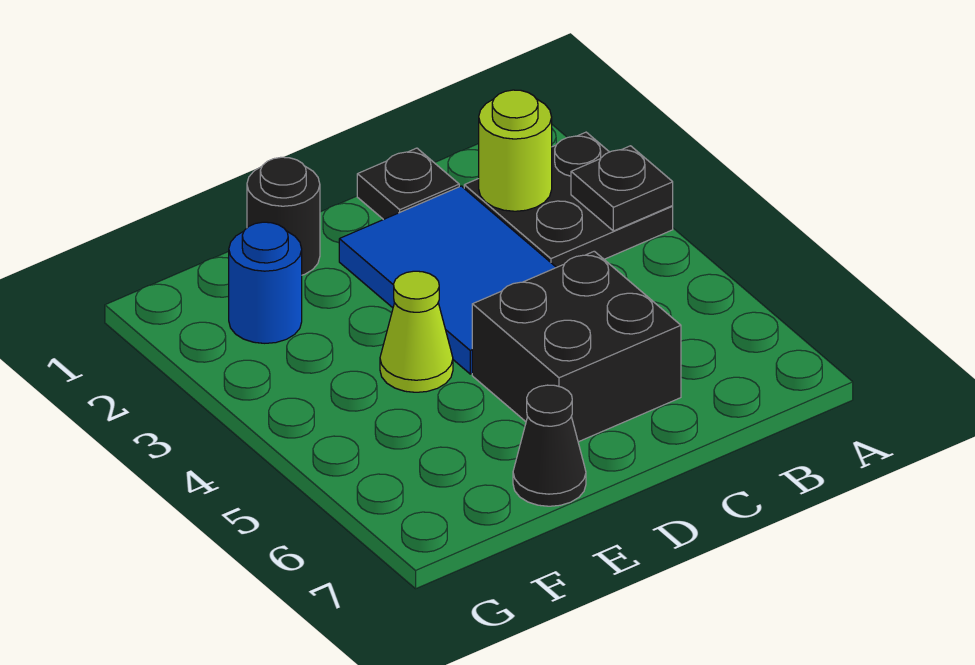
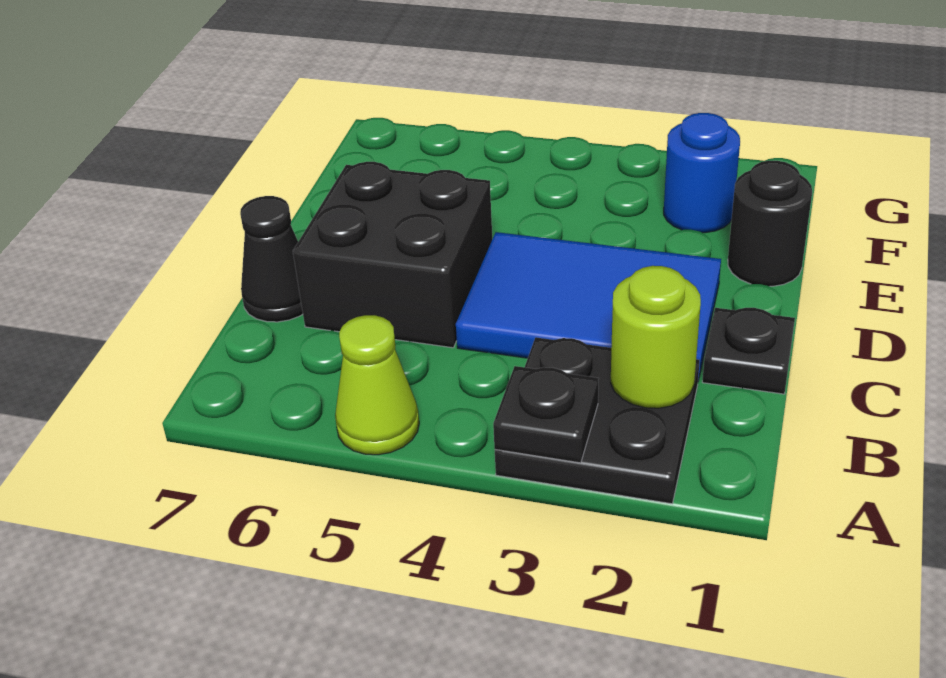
lime 1x1 cone [380,271,453,392] -> lime 1x1 cone moved to [335,315,419,455]
black 1x1 cone [513,385,586,506] -> black 1x1 cone moved to [240,196,303,322]

